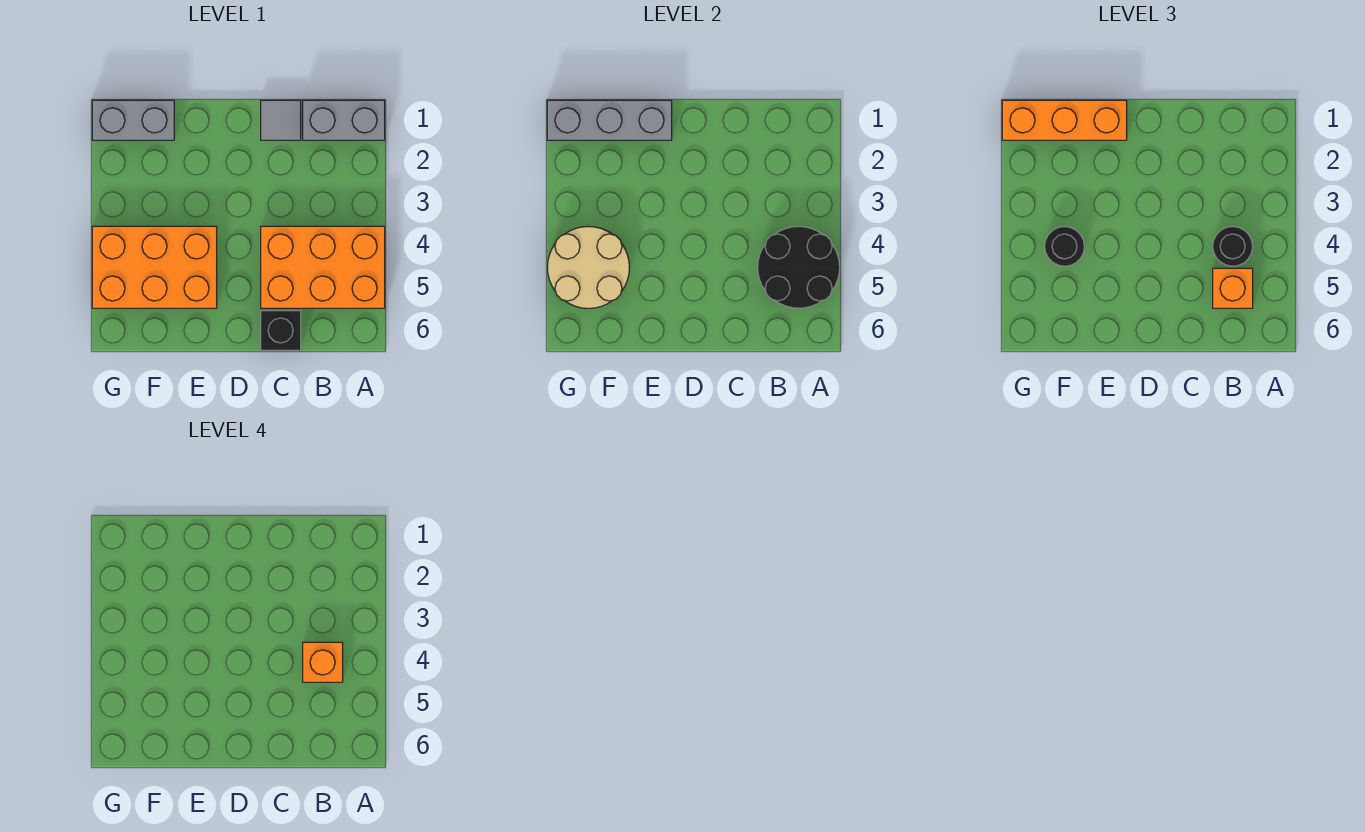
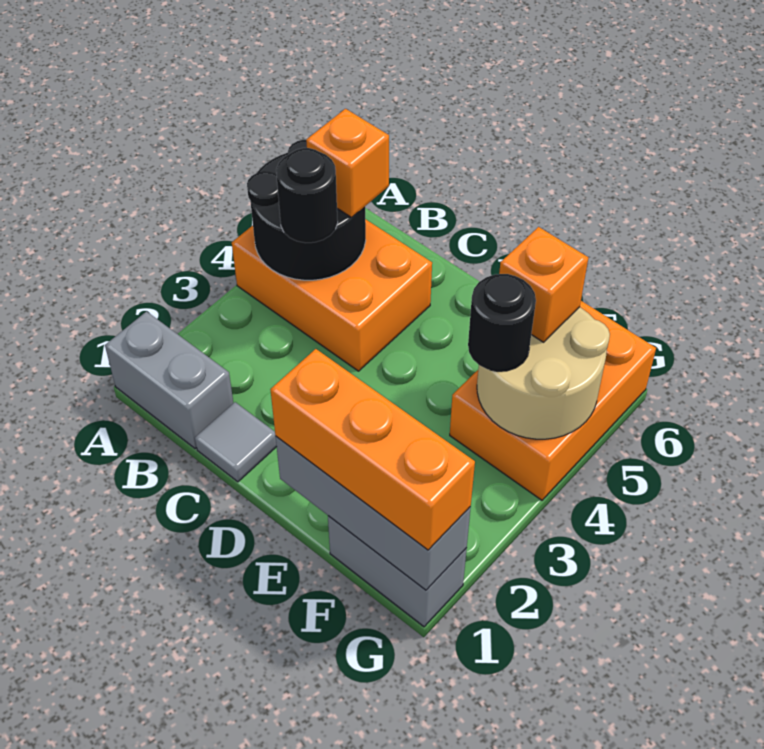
orange 1x1 brick [303,642,343,682] -> orange 1x1 brick moved to [499,227,588,342]
black 1x1 brick [261,311,301,351] -> none
orange 2x3 brick [92,226,217,308] -> orange 2x3 brick turned to [450,301,656,500]

